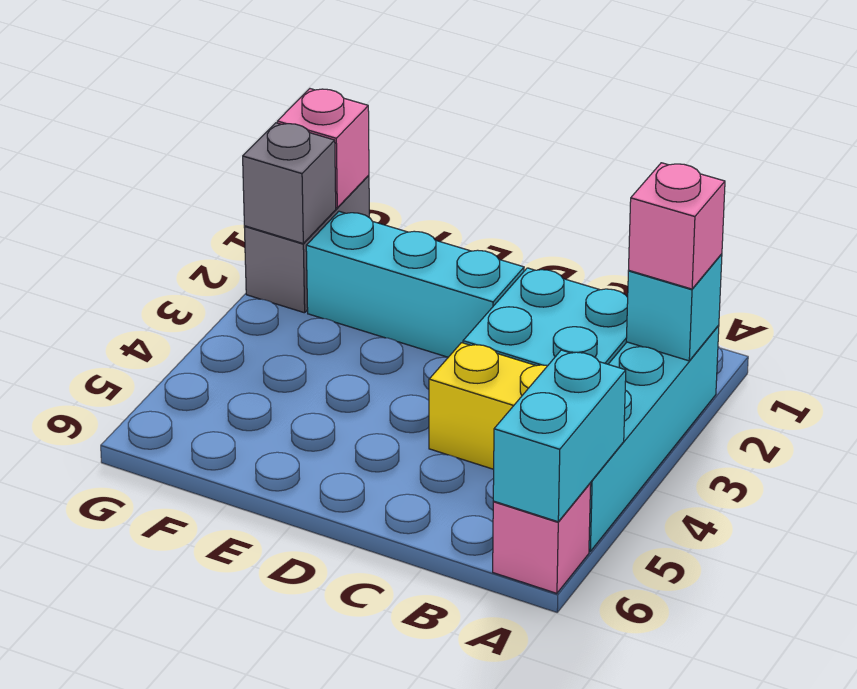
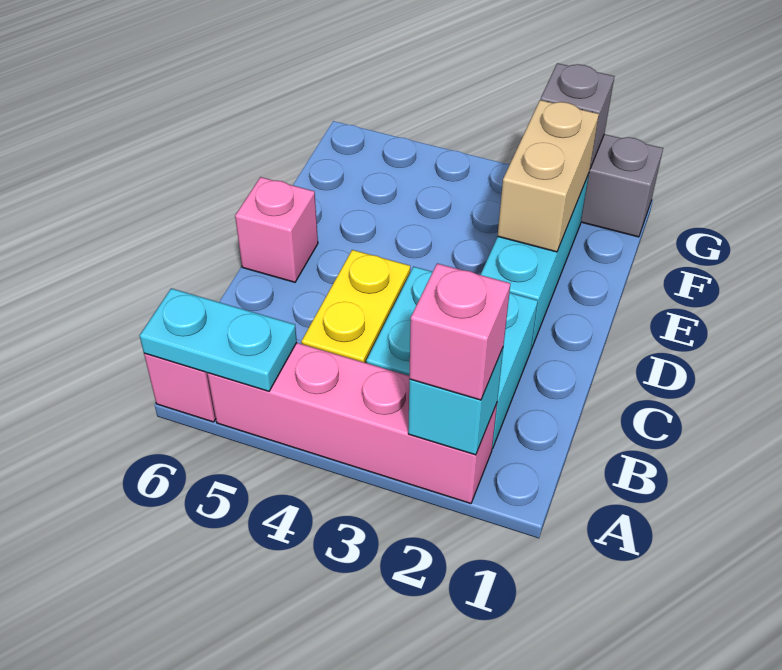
cyan 1x4 brick [589,325,719,551] -> pink 1x4 brick [207,343,497,504]
cyan 1x2 brick [493,350,626,522] -> cyan 1x2 plate [140,288,297,391]
none -> tan 1x2 brick [498,100,599,252]
pink 1x1 brick [277,89,369,208] -> pink 1x1 brick moved to [235,177,318,282]

